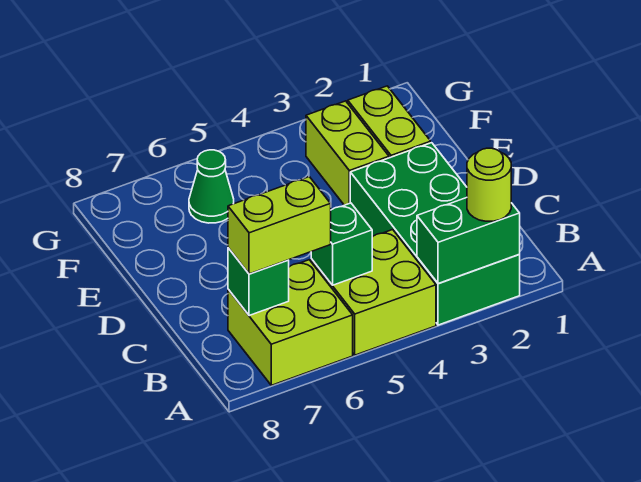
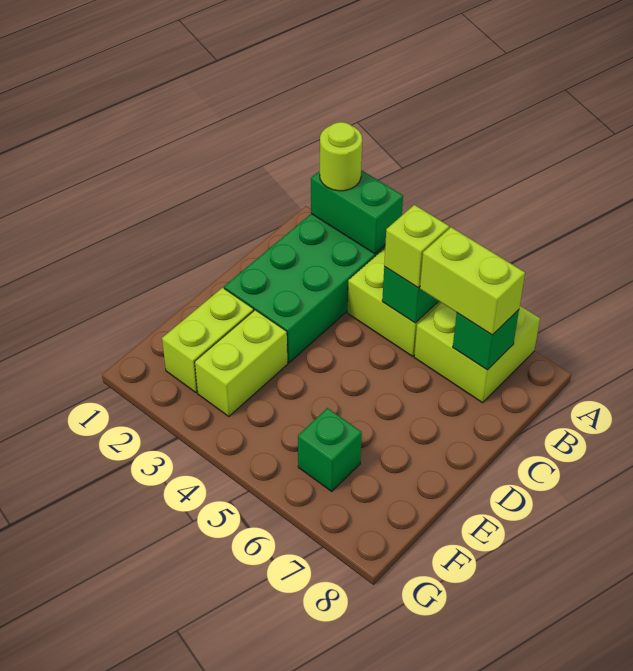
none -> lime 1x1 brick [384,205,449,288]
green 1x1 cone [189,150,234,223] -> green 1x1 brick [298,408,362,491]

